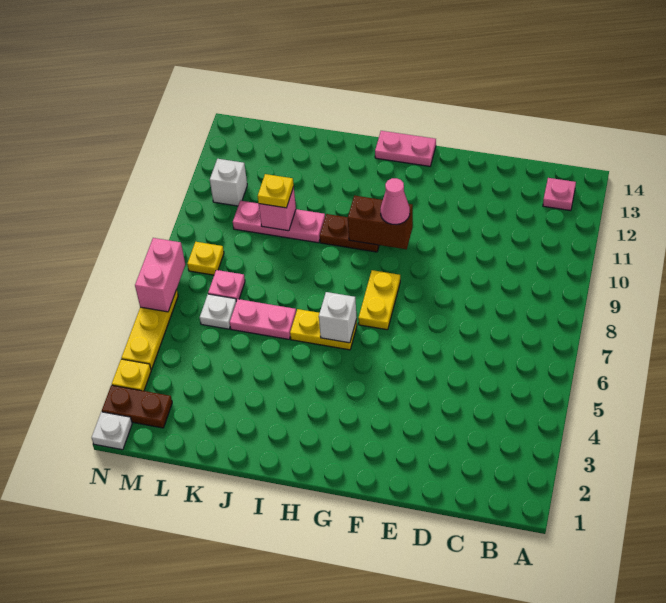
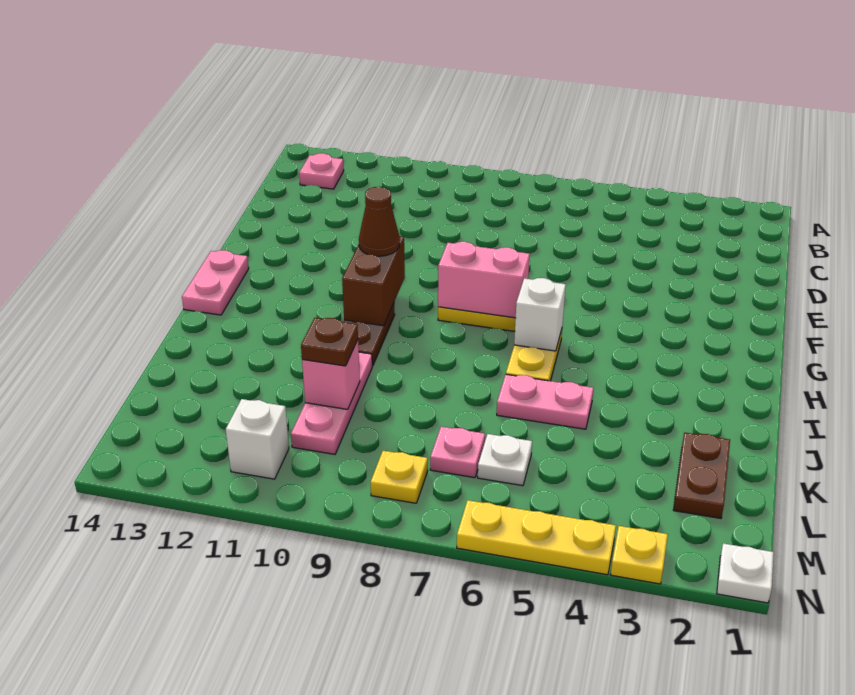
pink 1x1 cone [380,178,410,225] -> brown 1x1 cone [359,187,400,256]
pink 1x2 plate [230,299,296,339] -> pink 1x2 plate turned to [497,374,593,429]
yellow 1x1 plate [258,174,294,208] -> brown 1x1 plate [301,318,358,366]
brown 1x2 plate [102,385,172,428] -> brown 1x2 plate moved to [673,433,730,518]
pink 1x2 brick [135,238,185,312] -> pink 1x2 brick moved to [438,242,530,318]

